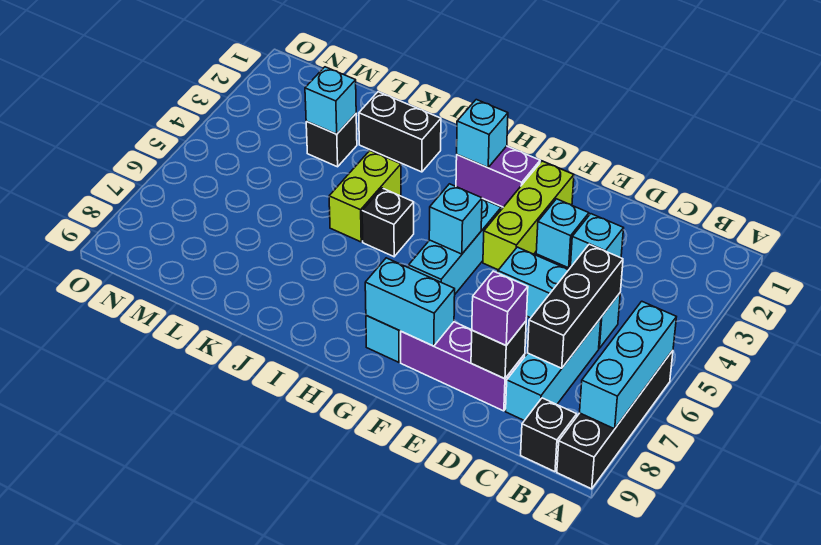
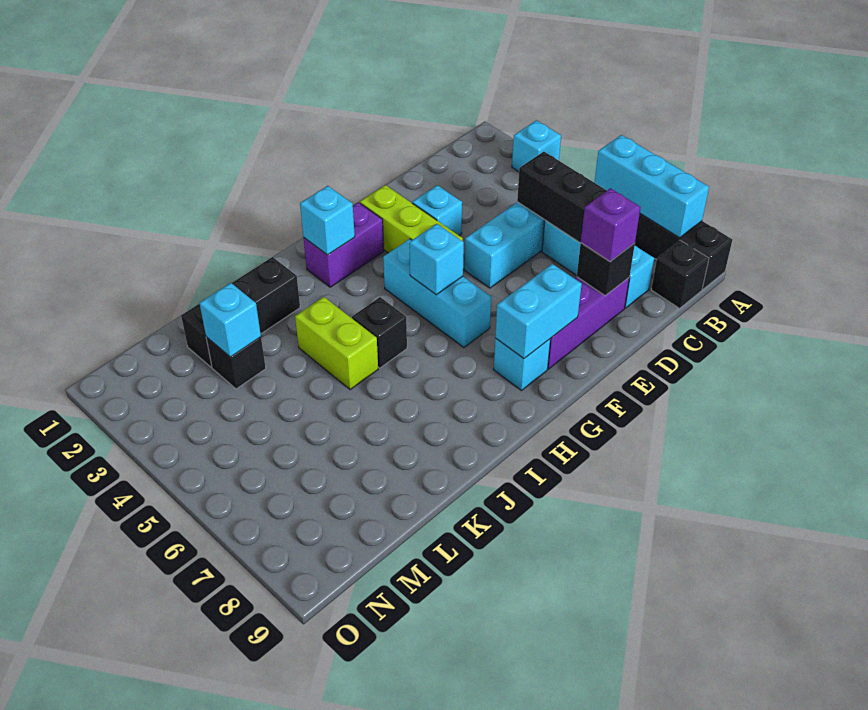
cyan 1x1 brick [570,214,624,268] -> cyan 1x1 brick moved to [512,120,561,172]
black 1x2 brick [359,92,441,172] -> black 1x3 brick [181,257,300,367]

